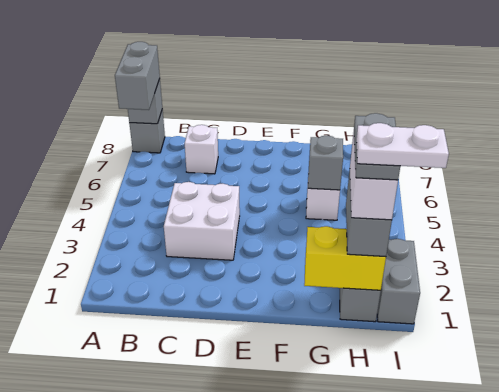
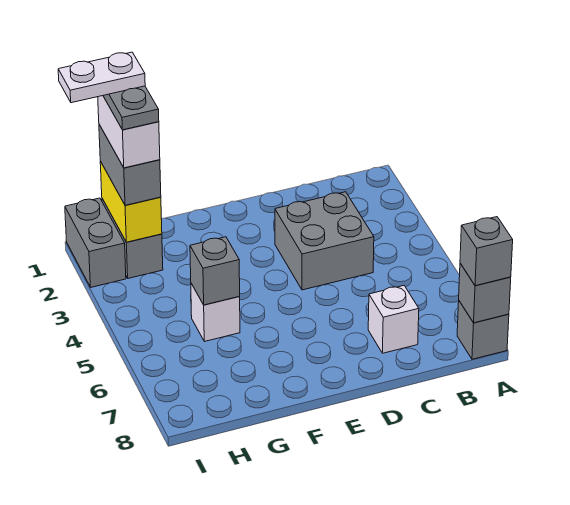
grey 1x2 brick [115,42,160,110] -> grey 1x1 brick [460,217,513,286]
white 2x2 brick [164,182,240,260] -> grey 2x2 brick [275,192,374,290]
yellow 1x2 brick [304,226,386,291] -> yellow 1x2 brick turned to [100,161,162,242]

